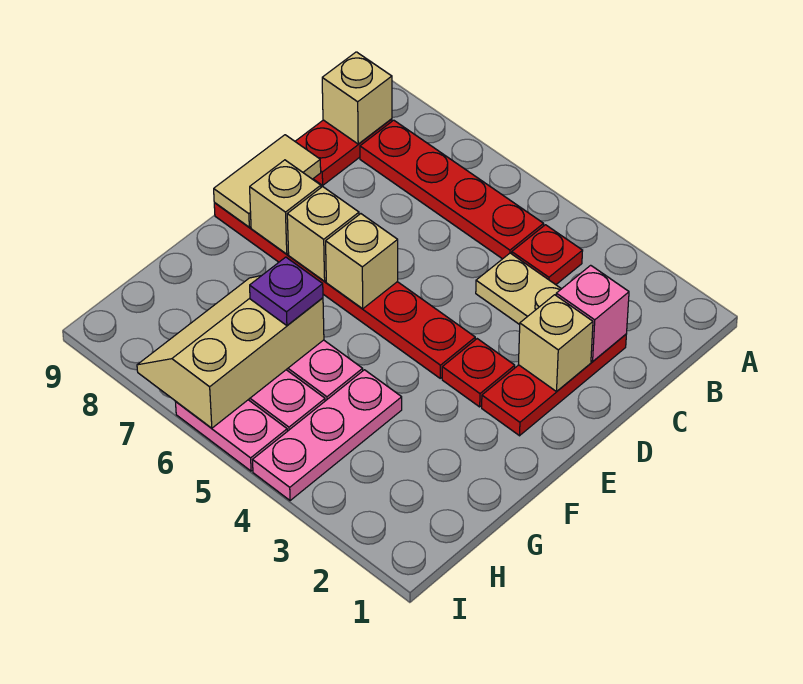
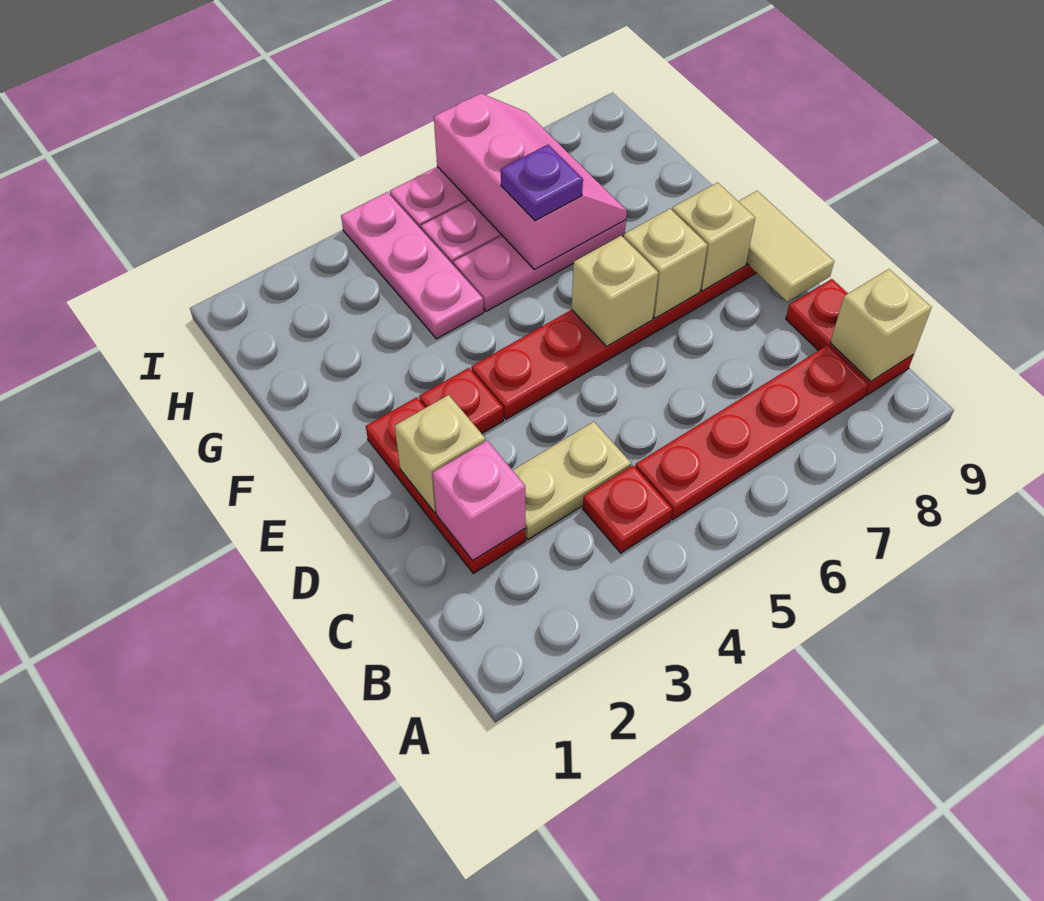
tan 2x3 slope [137,276,324,428] -> pink 2x3 slope [434,93,627,269]

